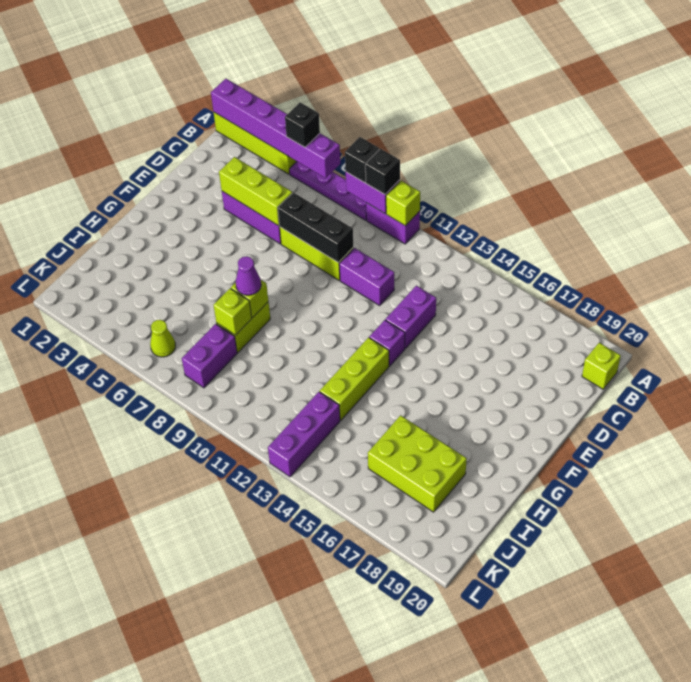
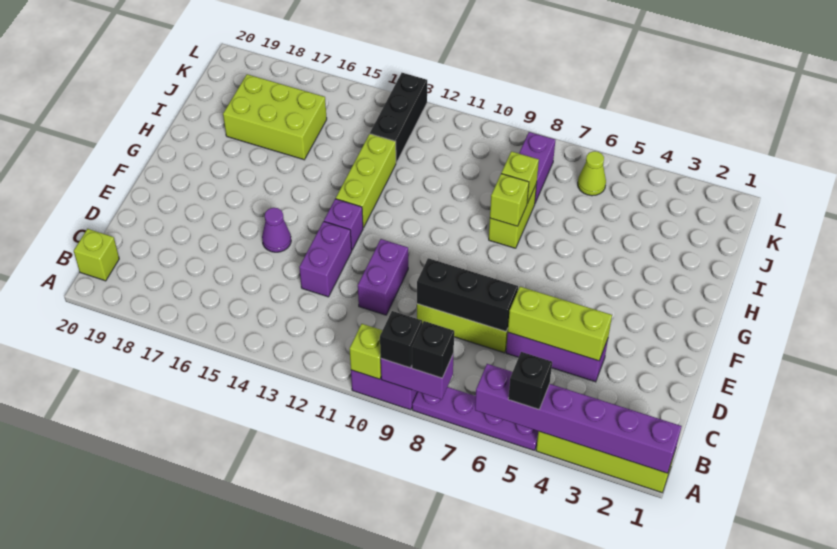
purple 1x2 brick [339,248,394,306] -> purple 1x2 brick turned to [358,239,408,315]
purple 1x1 cone [236,256,261,295] -> purple 1x1 cone moved to [262,208,291,252]
purple 1x3 brick [268,392,340,477] -> black 1x3 brick [370,73,427,163]

